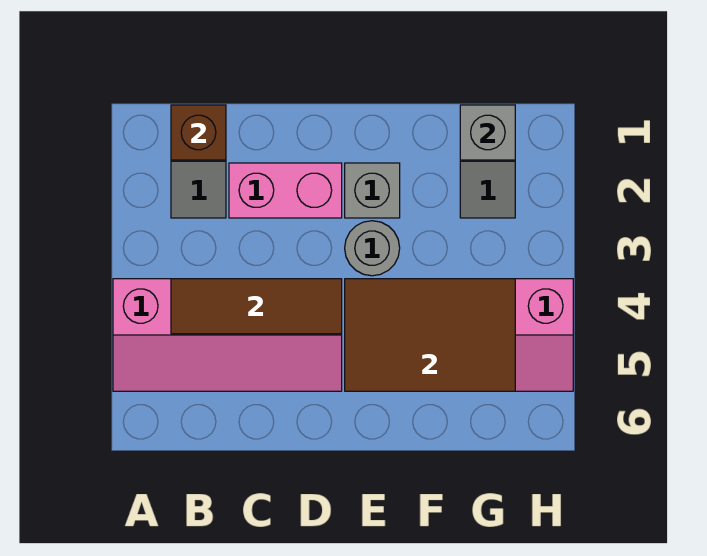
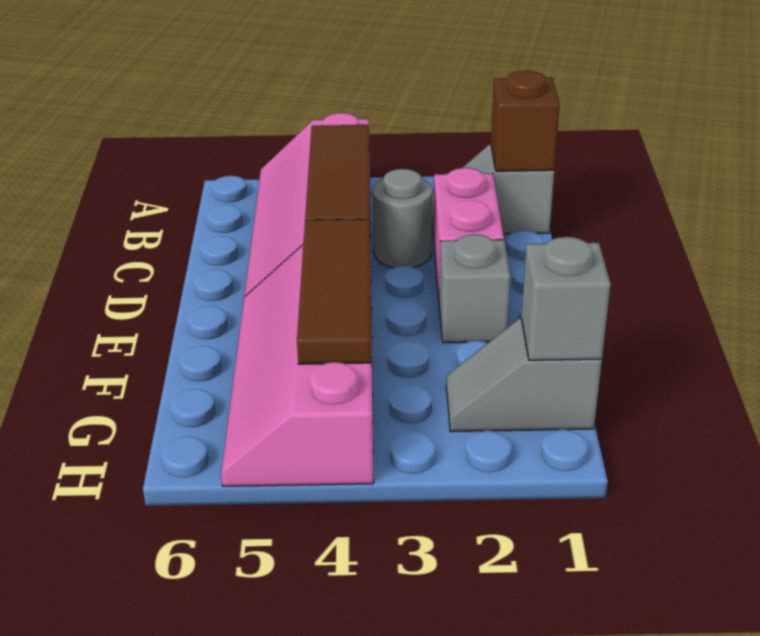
grey 1x1 round brick [345,221,400,276] -> grey 1x1 round brick moved to [373,169,433,268]
brown 2x3 tile [345,279,515,391] -> brown 1x3 tile [297,219,372,364]

